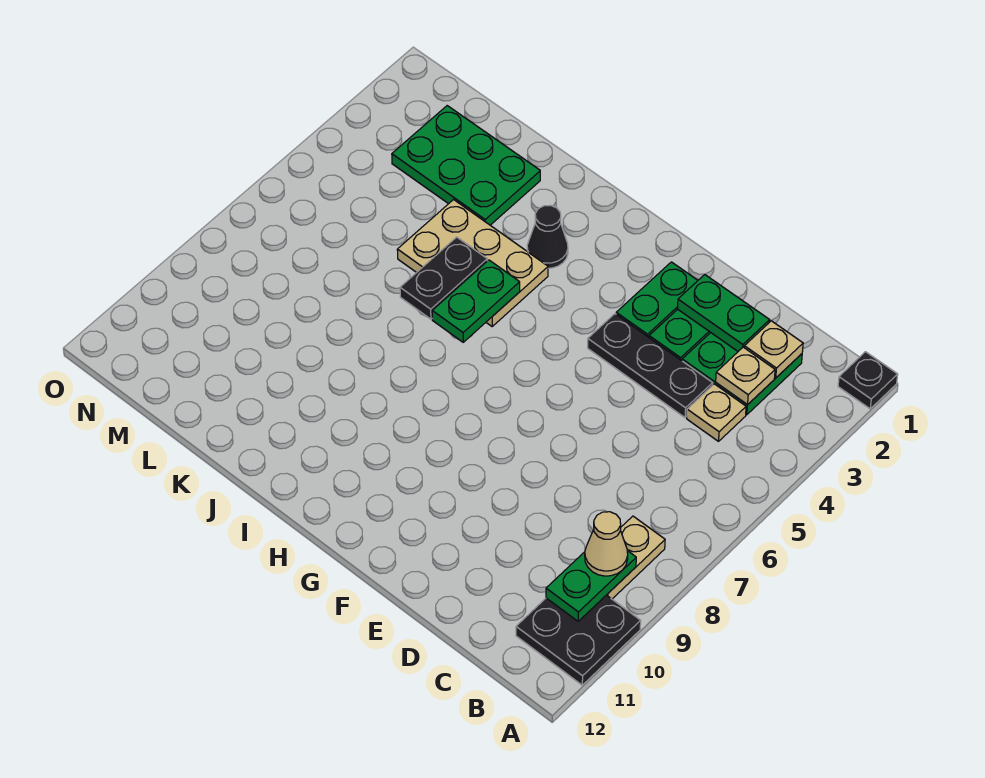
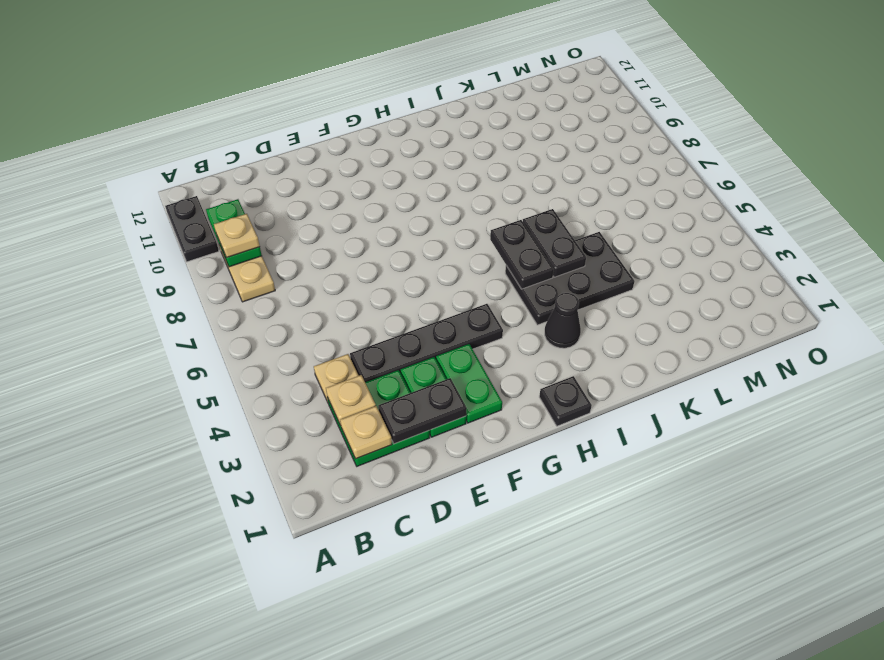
black 1x1 plate [838,352,898,409] -> black 1x1 plate moved to [539,376,592,426]
black 2x2 plate [516,595,641,685] -> black 1x2 plate [165,196,219,262]
tan 1x1 cone [585,512,628,576] -> tan 1x1 plate [214,214,260,258]
green 1x2 plate [677,275,770,351] -> black 1x2 plate [378,378,467,444]
black 1x3 plate [588,314,713,417] -> black 1x4 plate [350,304,503,382]
tan 2x3 plate [397,200,548,326] -> black 2x3 plate [505,232,635,325]
green 1x2 plate [432,260,520,342] -> black 1x2 plate [490,220,554,289]
green 2x3 plate [392,106,540,225] -> none

